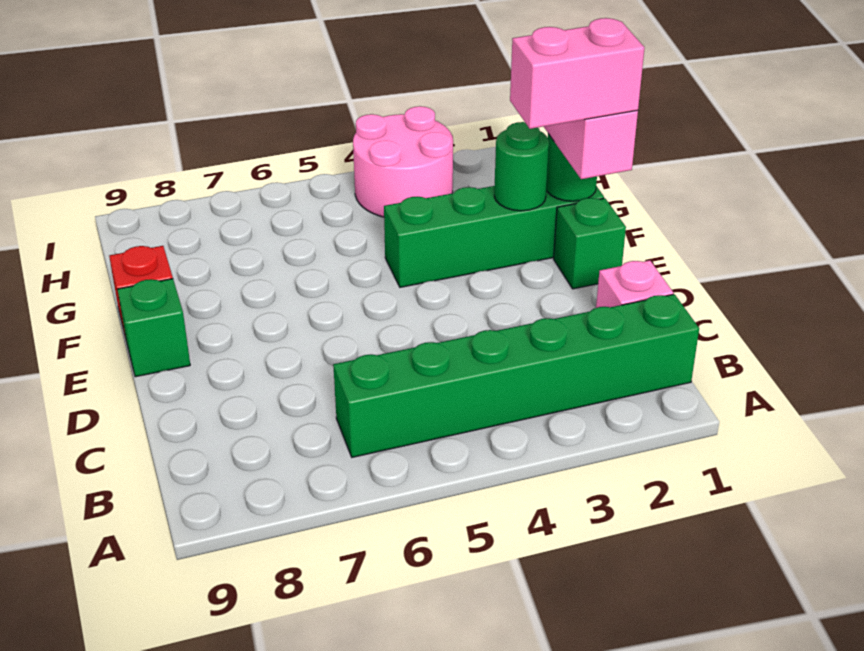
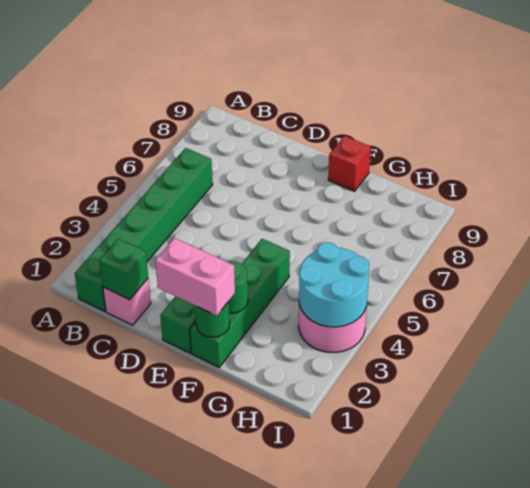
pink 1x2 brick [510,18,645,129] -> none
green 1x1 brick [117,279,190,377] -> green 1x1 brick moved to [99,239,148,300]
none -> cyan 2x2 round brick [299,242,369,327]

